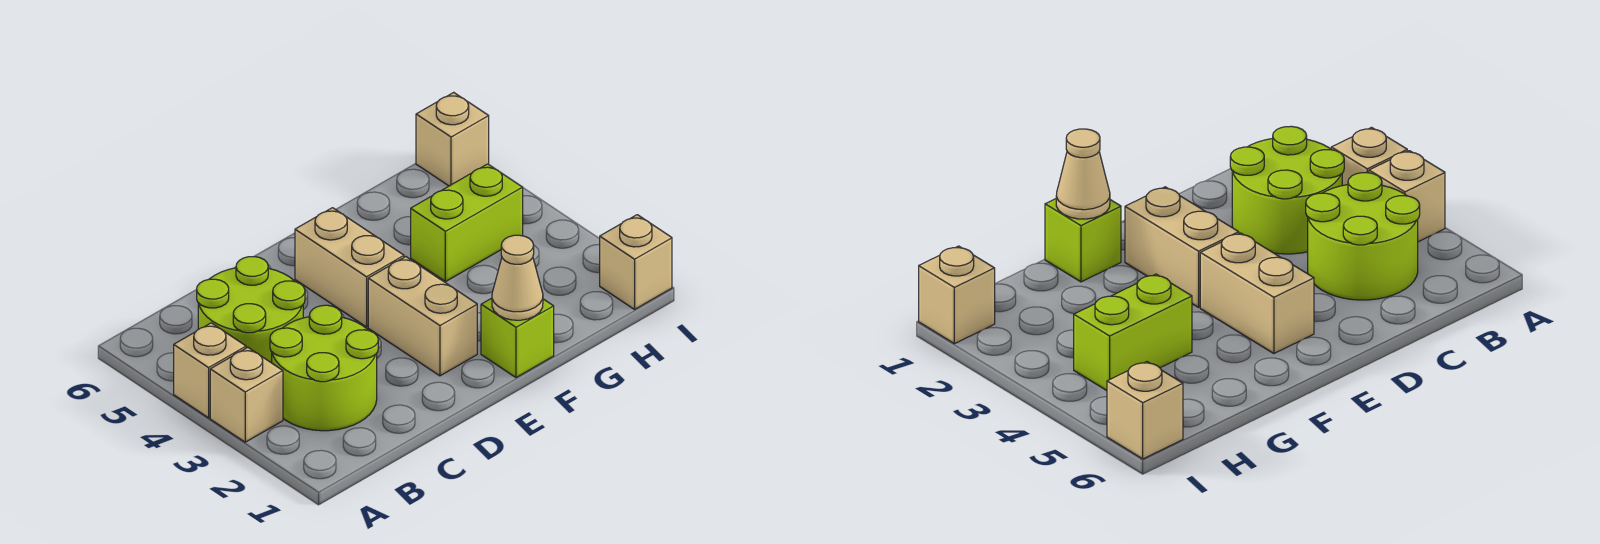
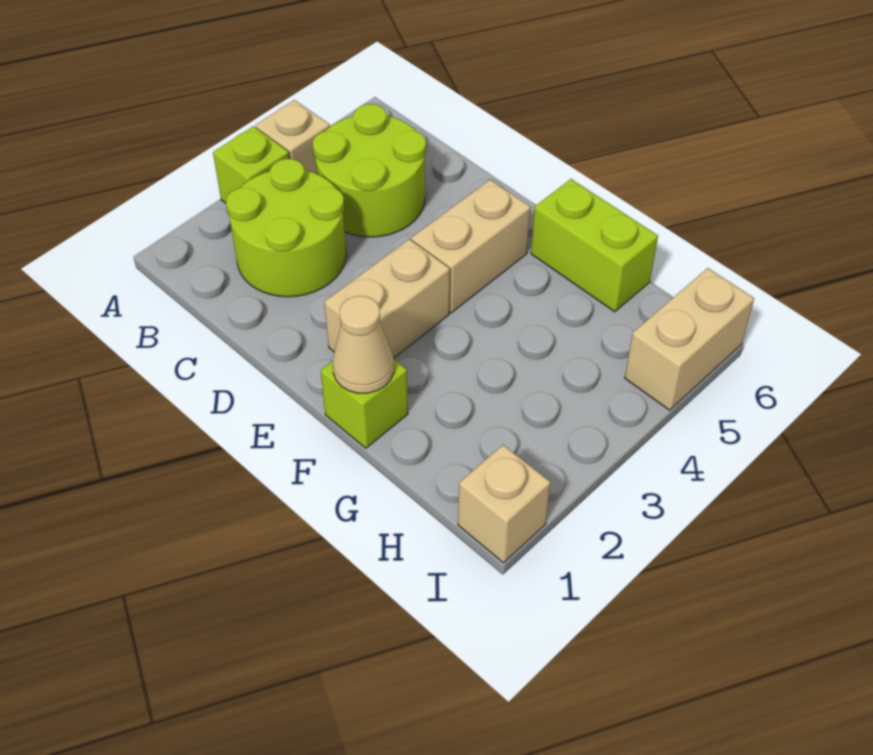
tan 1x1 brick [210,347,283,442] -> lime 1x1 brick [213,126,289,203]
lime 1x2 brick [411,164,523,282] -> lime 1x2 brick moved to [531,179,658,312]
tan 1x1 brick [416,92,489,186] -> tan 1x2 brick [625,268,754,410]

